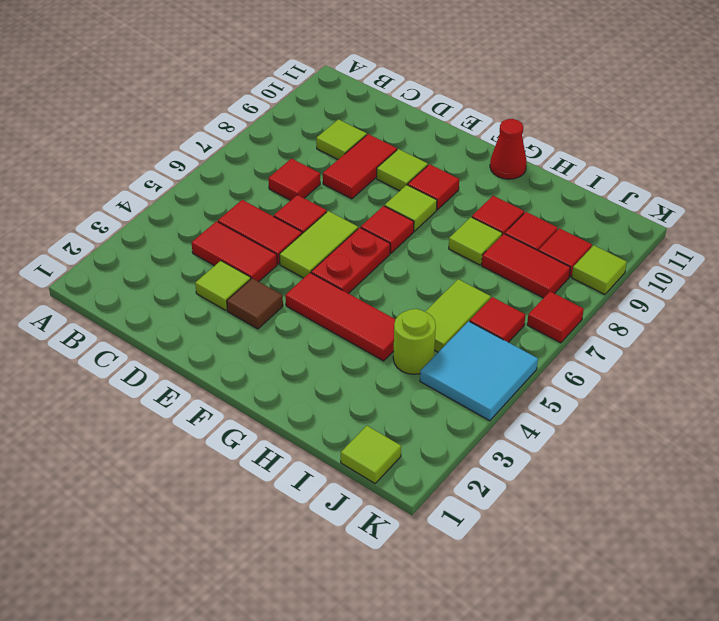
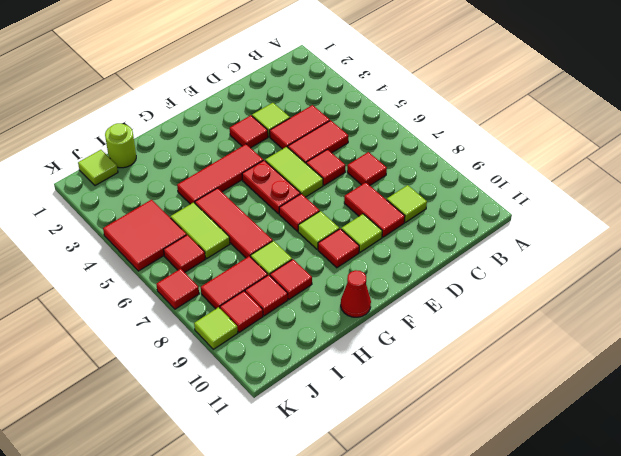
brown 1x1 tile [227,278,283,329] -> red 1x1 tile [230,115,268,148]
none -> red 1x3 tile [195,188,273,258]
lime 1x1 round brick [393,309,436,374] -> lime 1x1 round brick moved to [105,123,136,168]
cyan 2x2 tile [420,321,538,421] -> red 2x2 tile [103,200,186,271]

